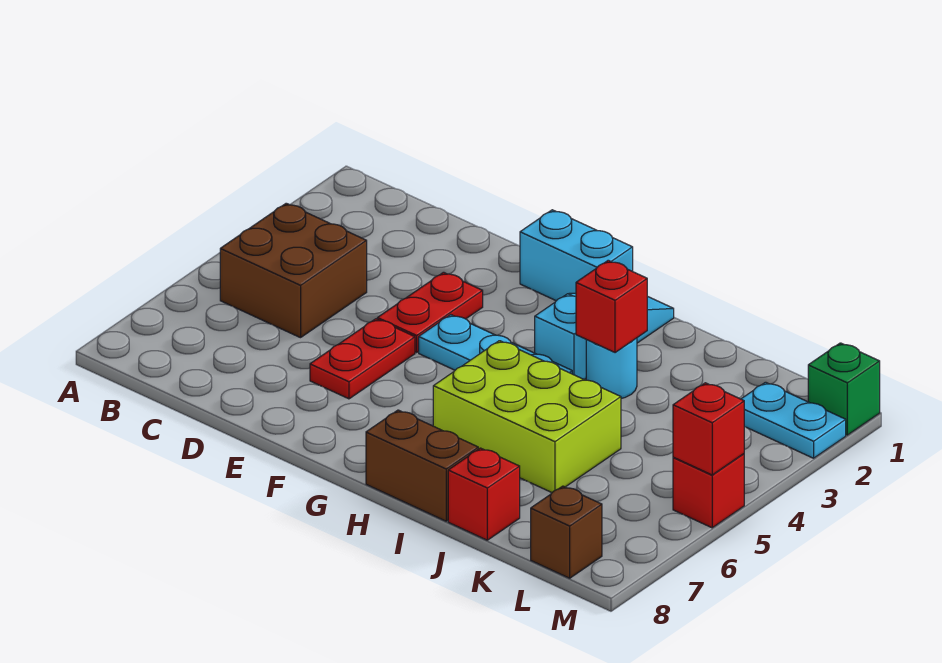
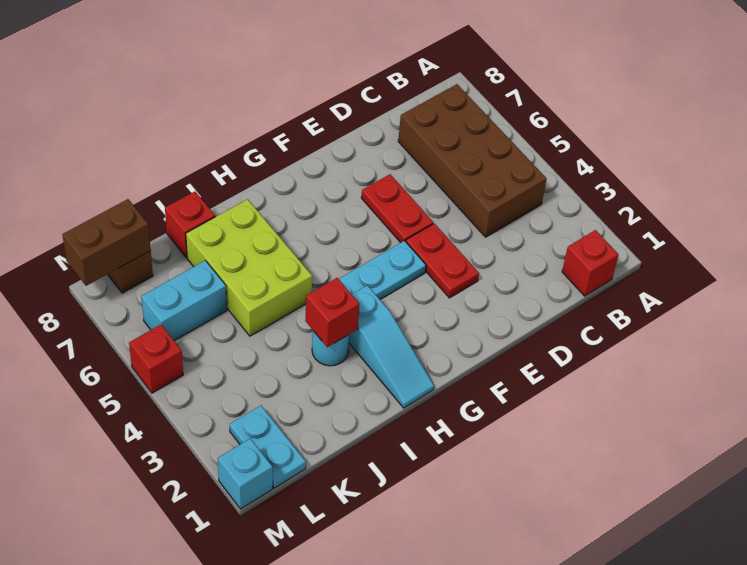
brown 2x2 brick [220,203,367,338] -> brown 2x4 brick [398,84,547,237]
cyan 1x2 brick [520,210,633,301] -> cyan 1x2 brick moved to [141,260,227,341]
lime 2x3 brick [433,341,621,493] -> lime 2x3 brick turned to [186,199,312,336]
brown 1x2 brick [366,410,478,521] -> brown 1x2 brick moved to [62,199,151,286]
cyan 1x2 plate [742,382,846,458] -> cyan 1x2 plate turned to [230,406,306,488]
green 1x1 brick [808,343,880,435] -> cyan 1x1 brick [218,438,273,509]
red 1x1 brick [673,383,744,475] -> red 1x1 brick moved to [562,230,618,296]

